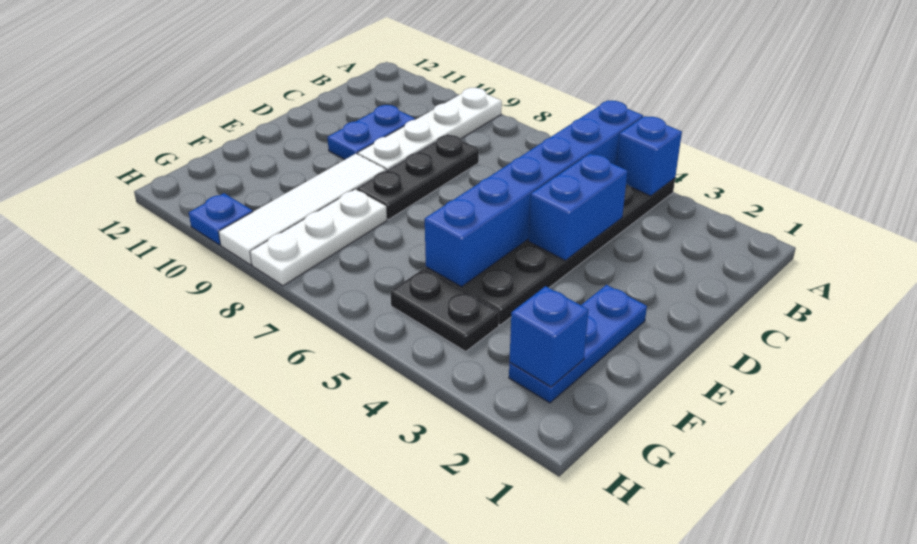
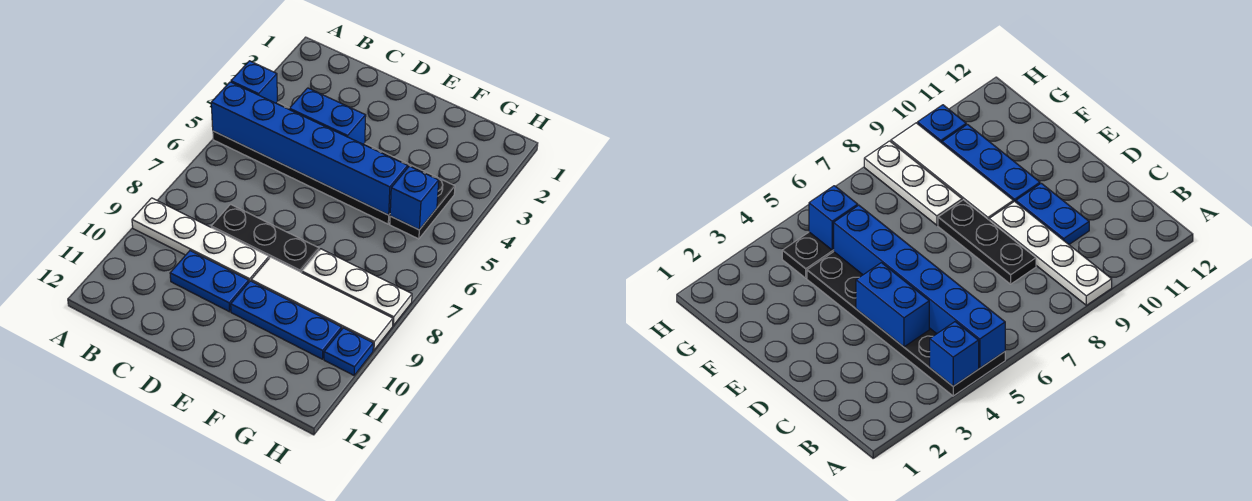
blue 1x3 plate [509,285,647,403] -> blue 1x3 plate moved to [231,281,342,359]
blue 1x1 brick [509,286,589,387] -> blue 1x1 brick moved to [390,166,439,230]

